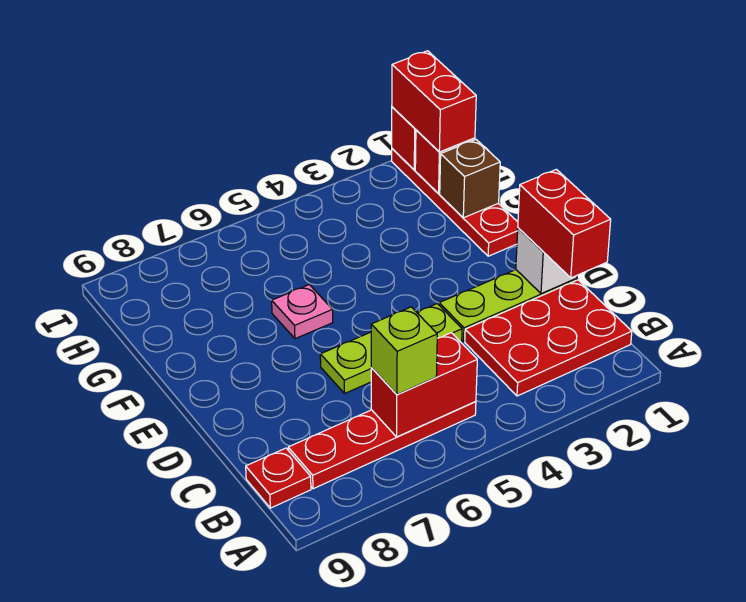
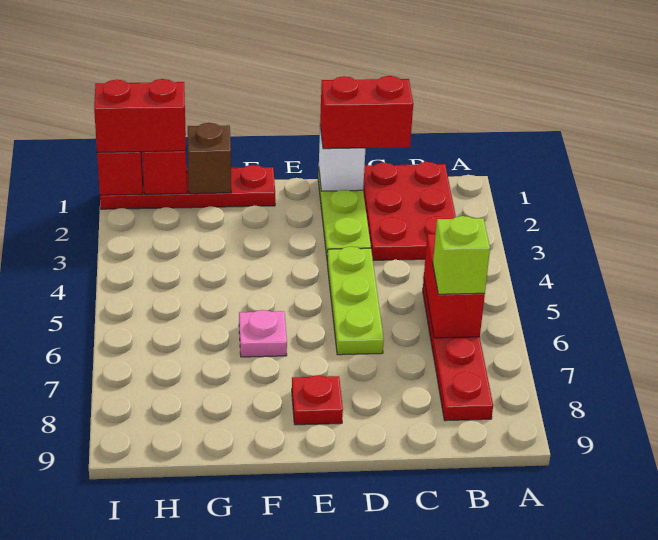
red 1x1 plate [246,448,311,508] -> red 1x1 plate moved to [292,375,343,425]

